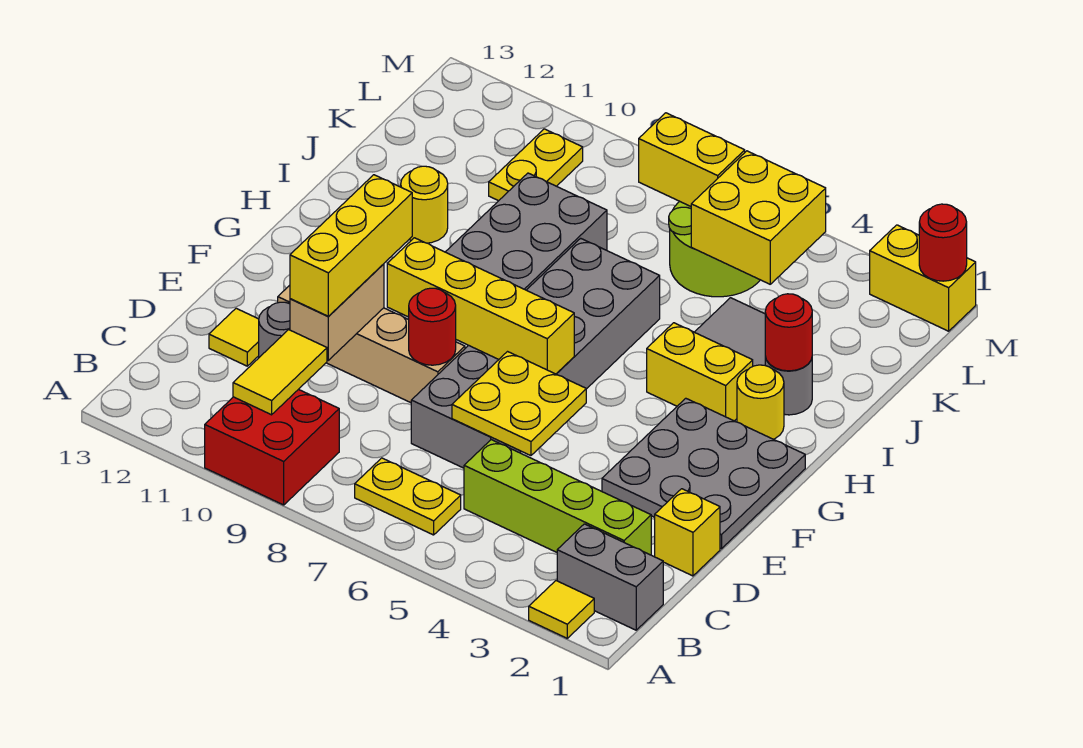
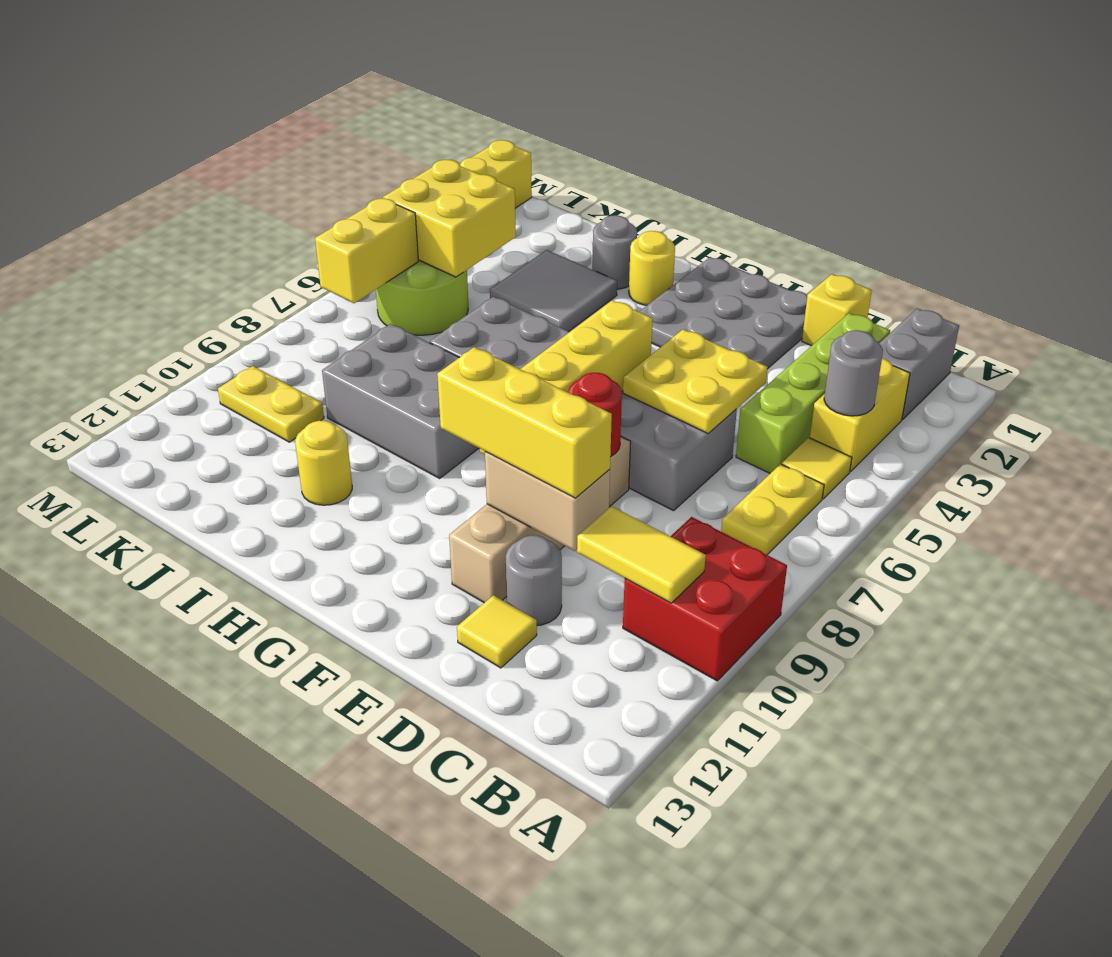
yellow 1x1 tile [529,581,594,638] -> yellow 1x1 tile moved to [782,438,852,499]
none -> grey 1x1 round brick [824,330,883,416]
yellow 1x2 brick [647,323,753,421] -> yellow 1x2 brick moved to [810,358,910,471]
red 1x1 round brick [765,294,812,371] -> none
red 1x1 round brick [919,204,967,281] -> none

